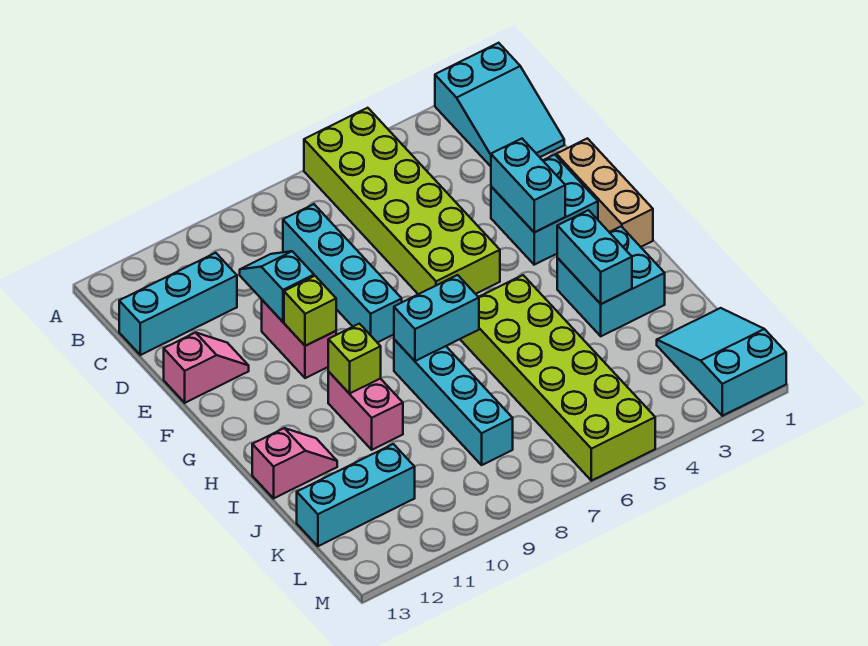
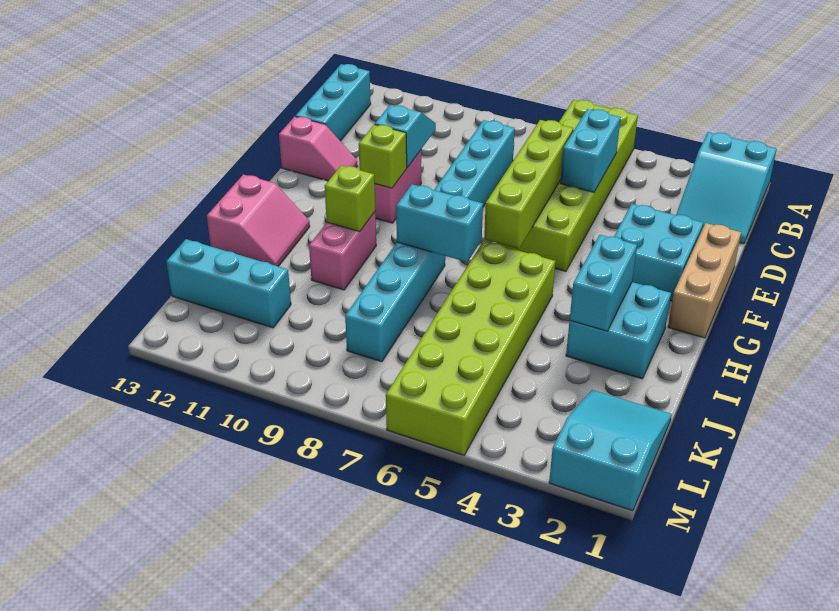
cyan 1x3 brick [119,253,237,355] -> cyan 1x3 brick turned to [295,64,371,141]
none -> lime 1x4 brick [484,120,573,249]
cyan 1x2 brick [491,139,565,232] -> cyan 1x2 brick moved to [560,109,621,192]
pink 1x2 slope [252,428,337,498] -> pink 2x2 slope [207,174,310,266]

